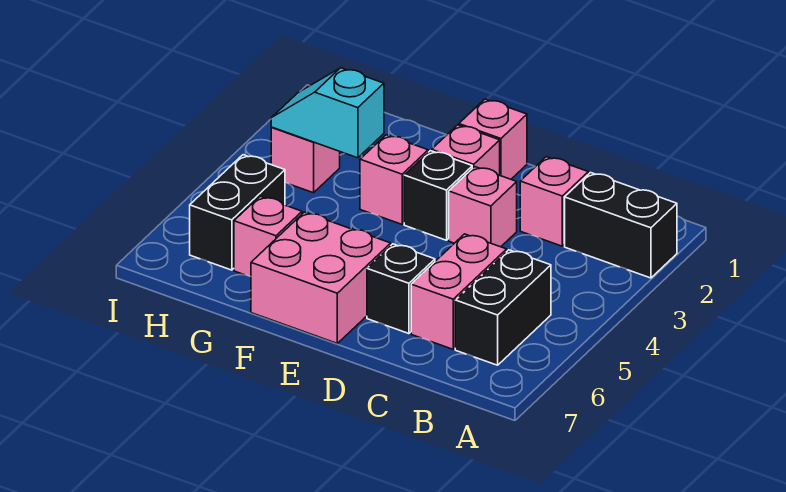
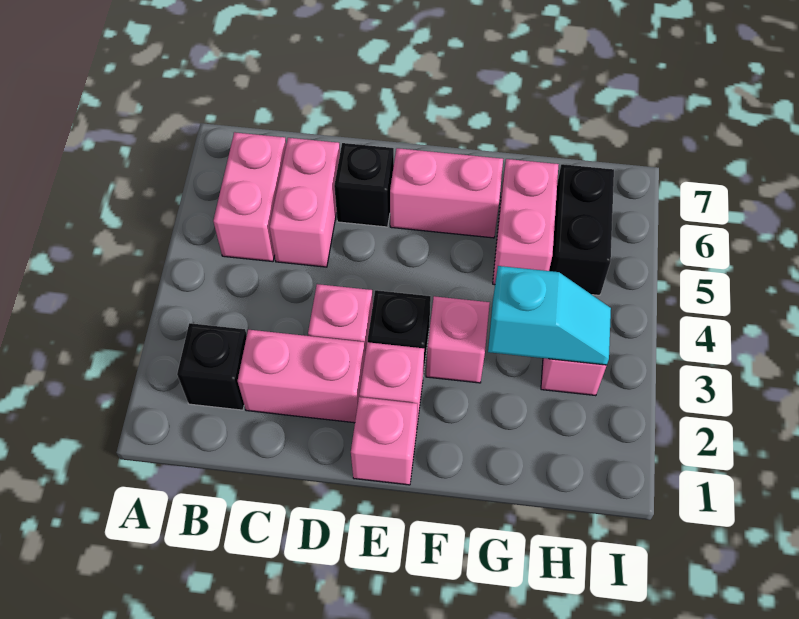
black 1x2 brick [565,173,677,278] -> black 1x1 brick [177,323,247,410]
black 1x2 brick [455,250,551,365] -> pink 1x2 brick [213,132,286,262]
pink 1x1 brick [520,157,588,246] -> pink 1x2 brick [238,330,365,423]
pink 2x2 brick [251,212,391,343] -> pink 1x2 brick [390,148,503,238]
pink 1x1 brick [234,196,302,277] -> pink 1x2 brick [493,159,559,285]

